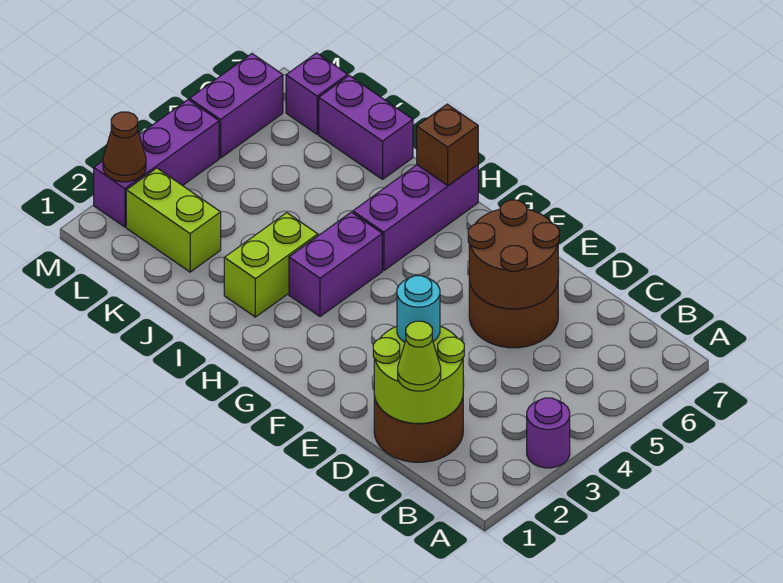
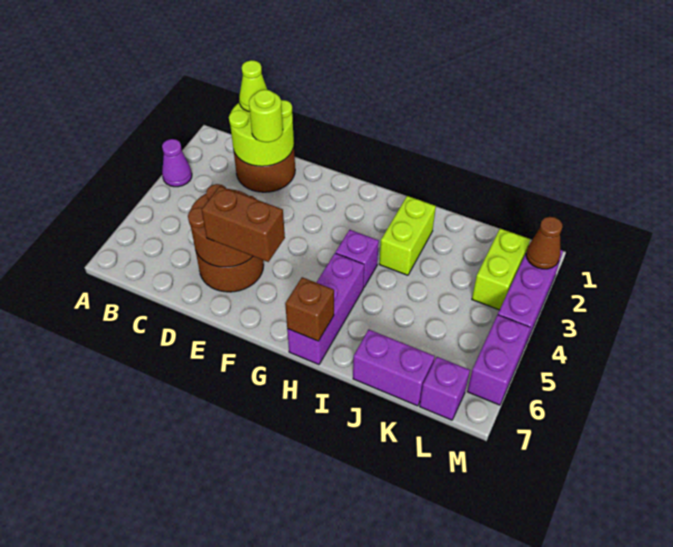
purple 1x1 round brick [527,398,570,468] -> purple 1x1 cone [162,139,192,187]
cyan 1x1 round brick [397,276,440,342] -> lime 1x1 round brick [249,90,283,142]
none -> brown 1x2 brick [202,186,285,262]
purple 1x2 brick [289,212,382,317] -> purple 1x1 brick [335,230,379,287]
lime 1x2 brick [126,168,221,272] -> lime 1x2 brick turned to [472,229,530,310]

